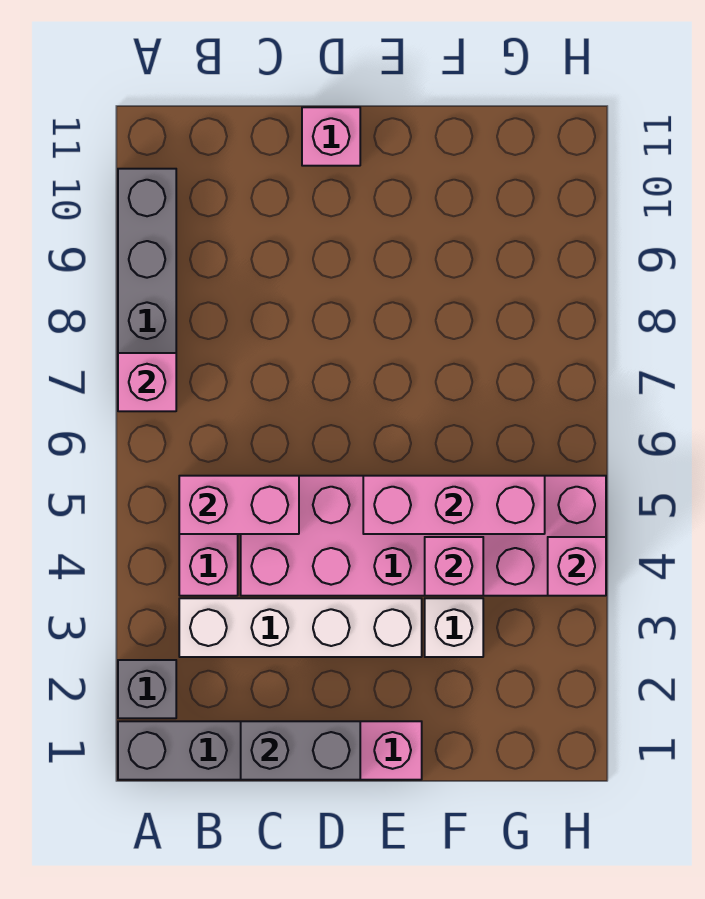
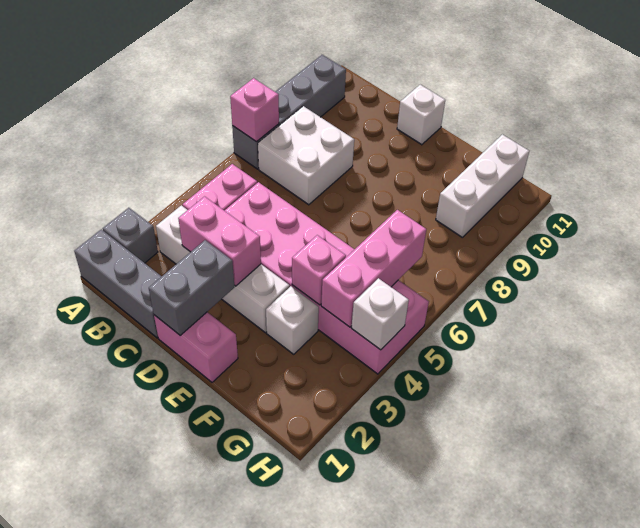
pink 1x2 brick [179,476,299,534] -> pink 1x2 brick moved to [178,197,261,286]
none -> white 2x2 brick [258,106,354,205]
grey 1x2 brick [241,721,360,780] -> grey 1x2 brick turned to [149,240,235,336]
pink 1x1 brick [302,107,360,166] -> white 1x1 brick [397,85,445,145]
pink 1x3 brick [363,476,545,534] -> pink 1x3 brick turned to [321,210,426,327]
none -> white 1x3 brick [436,134,529,238]
pink 1x1 brick [548,537,606,596] -> white 1x1 brick [352,278,409,350]

